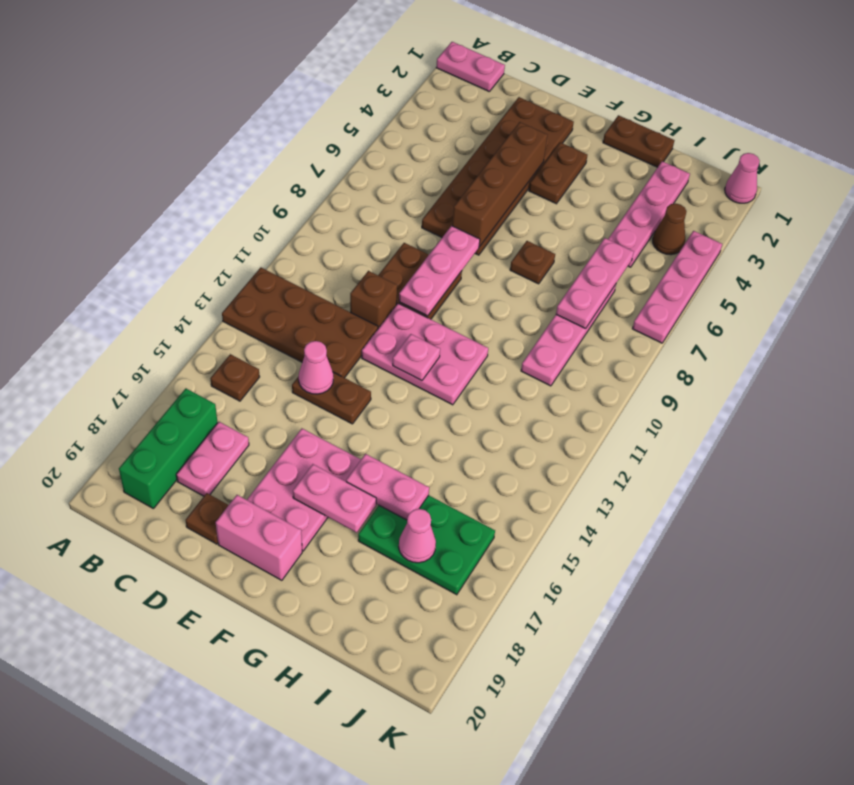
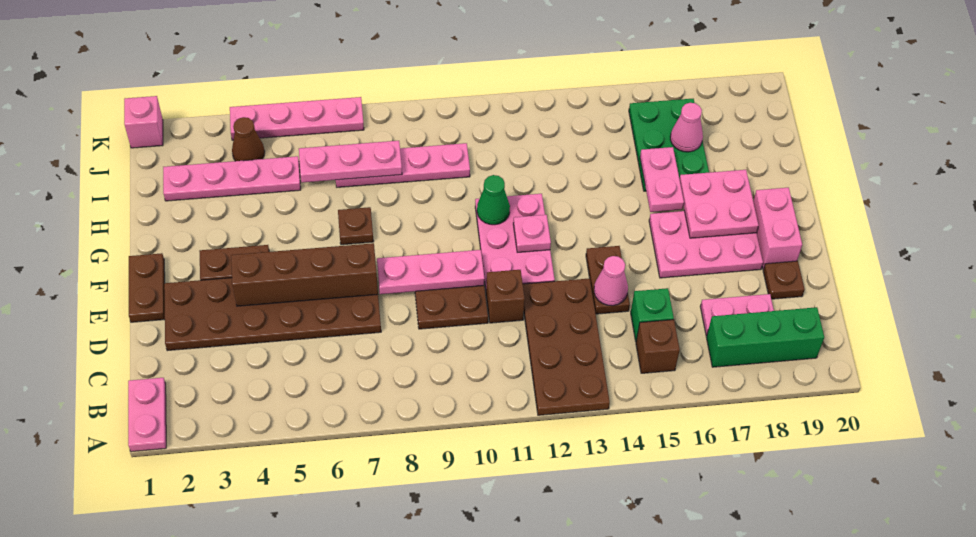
brown 1x1 plate [210,354,260,401] -> brown 1x1 brick [636,320,680,373]
none -> green 1x1 brick [631,288,674,341]
pink 1x2 plate [293,464,376,533] -> pink 2x2 plate [680,170,759,238]
brown 1x2 plate [603,115,674,167] -> brown 1x2 plate moved to [129,253,165,322]
none -> green 1x1 cone [477,175,510,225]
pink 1x1 cone [725,153,760,203] -> pink 1x1 brick [124,96,163,148]

